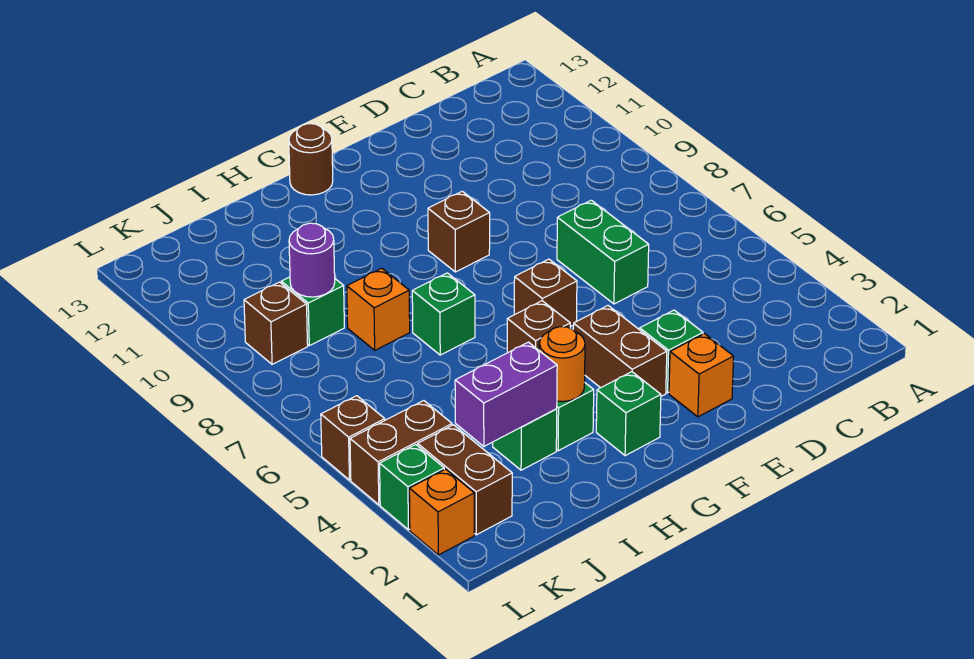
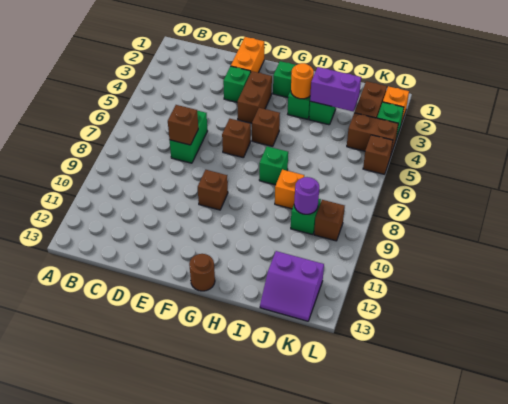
none -> brown 1x1 brick [168,105,198,145]
orange 1x1 brick [669,334,734,417] -> orange 1x2 brick [231,37,264,73]
none -> purple 2x2 slope [260,251,324,321]

